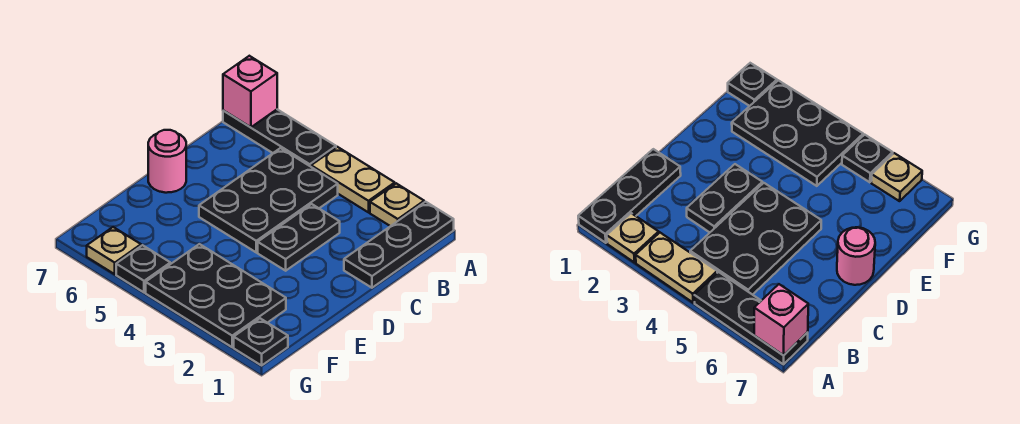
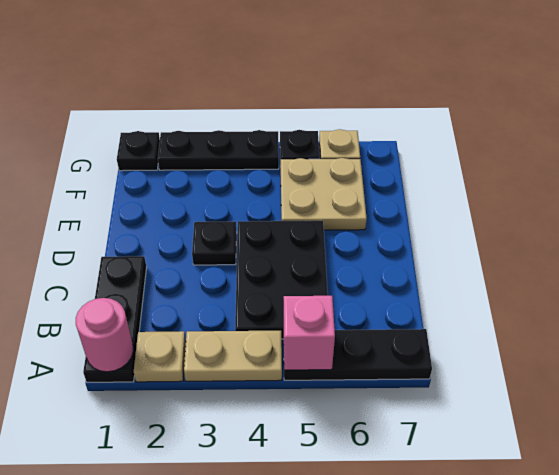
pink 1x1 brick [223,56,277,127] -> pink 1x1 brick moved to [284,296,335,370]
black 1x2 plate [258,204,340,271] -> black 1x1 plate [192,221,237,265]
pink 1x1 round brick [148,130,186,193] -> pink 1x1 round brick moved to [76,298,133,372]
none -> tan 2x2 plate [281,158,367,230]
black 2x3 plate [146,244,286,347] -> black 1x3 plate [158,130,279,170]

